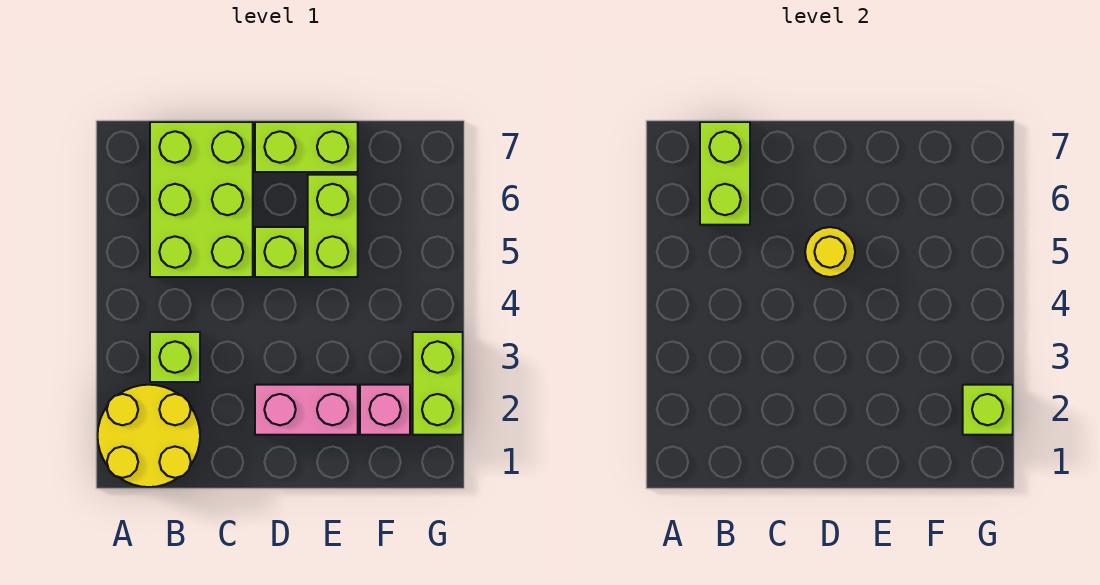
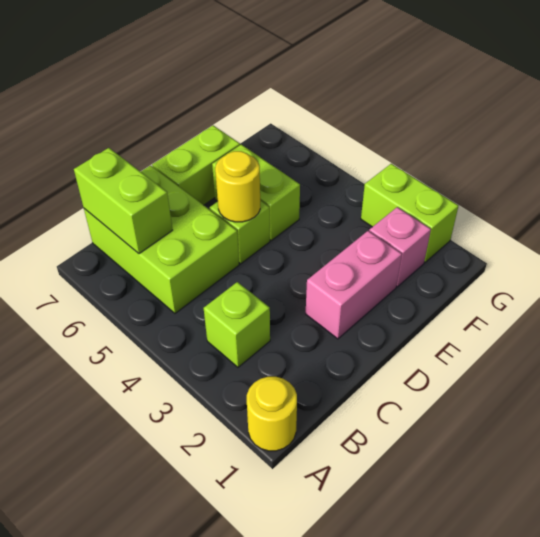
yellow 2x2 round brick [98,385,200,487] -> yellow 1x1 round brick [247,377,297,451]
lime 1x1 brick [963,385,1013,435] -> none

